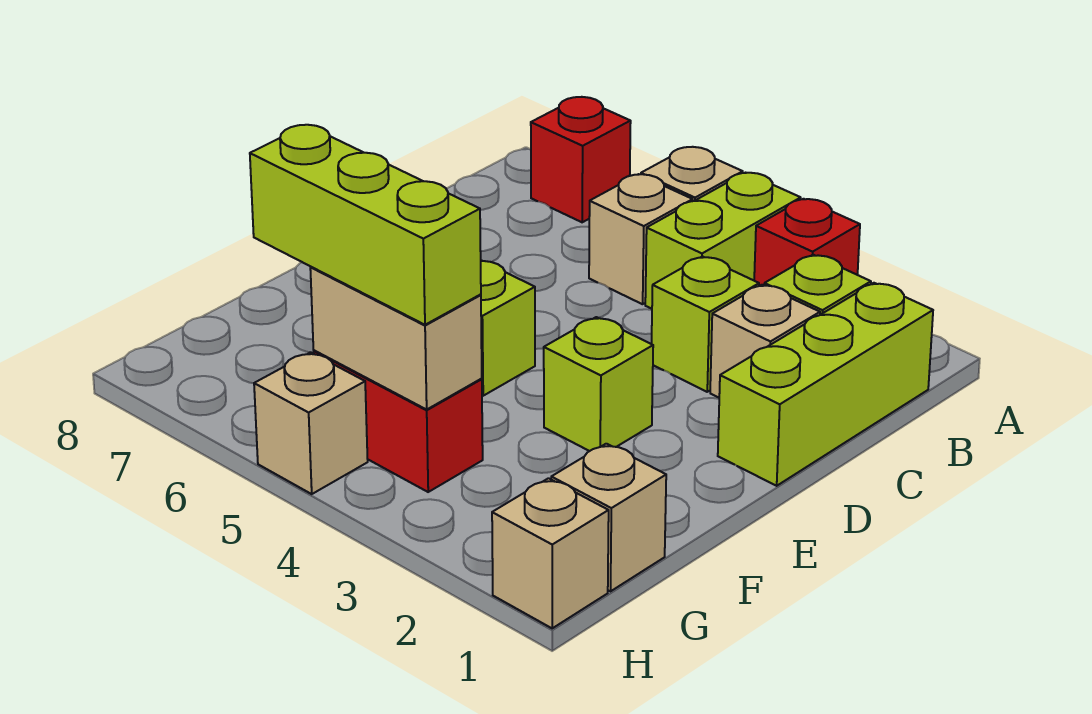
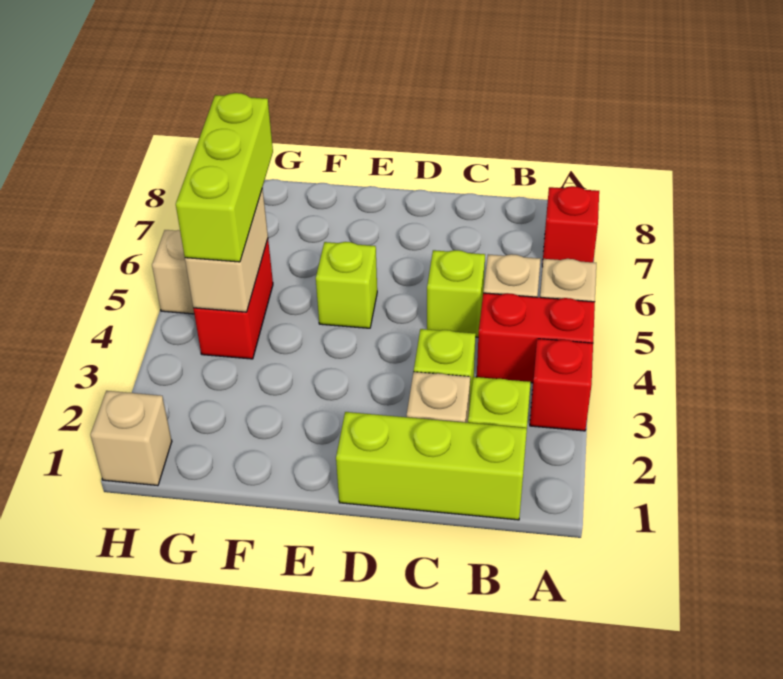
lime 1x2 brick [645,173,801,309] -> red 1x2 brick [477,293,595,383]
lime 1x1 brick [544,317,653,451] -> lime 1x1 brick moved to [427,250,485,337]
tan 1x1 brick [551,444,666,591] -> none

